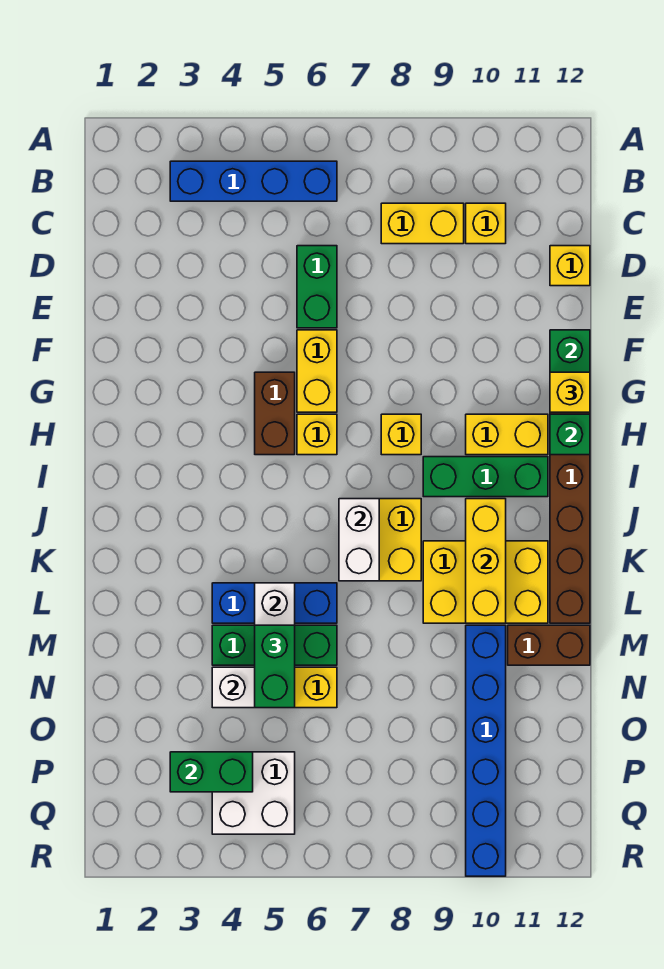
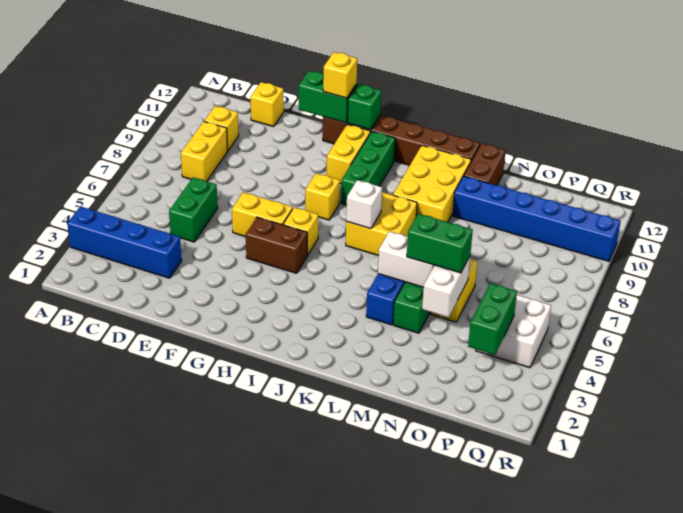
blue 1x4 brick [170,161,337,201] -> blue 1x4 brick turned to [67,206,182,278]
green 1x2 brick [297,246,337,328] -> green 1x2 brick turned to [169,177,218,242]
white 1x2 brick [339,499,379,581] -> white 1x1 brick [346,180,382,229]
yellow 1x3 brick [466,499,506,623] -> none

